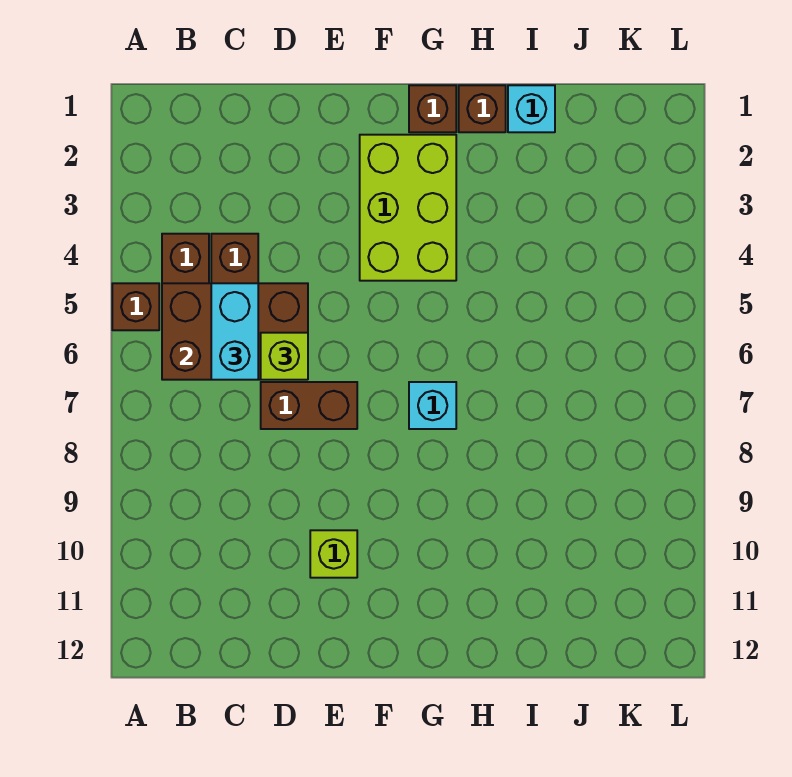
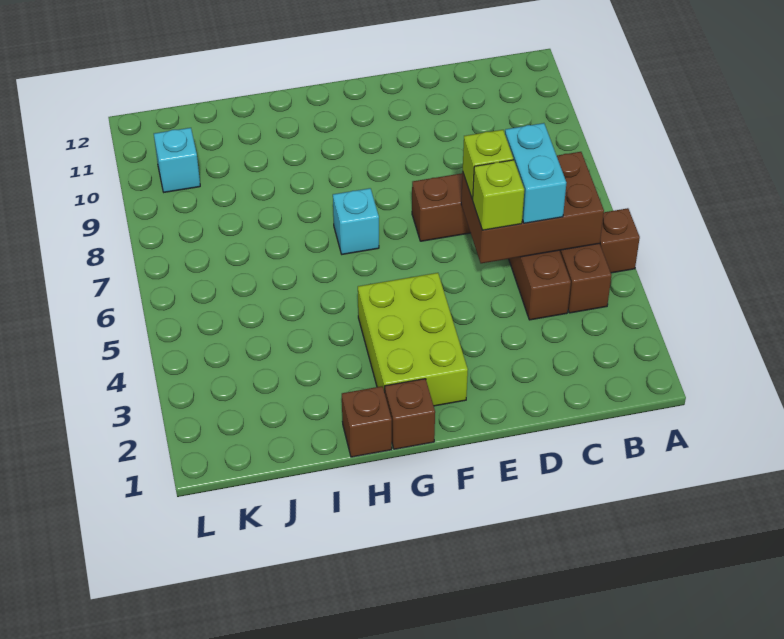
lime 1x1 brick [310,530,357,578] -> lime 1x1 brick moved to [473,160,524,230]
cyan 1x1 brick [508,85,555,132] -> cyan 1x1 brick moved to [154,128,200,192]

